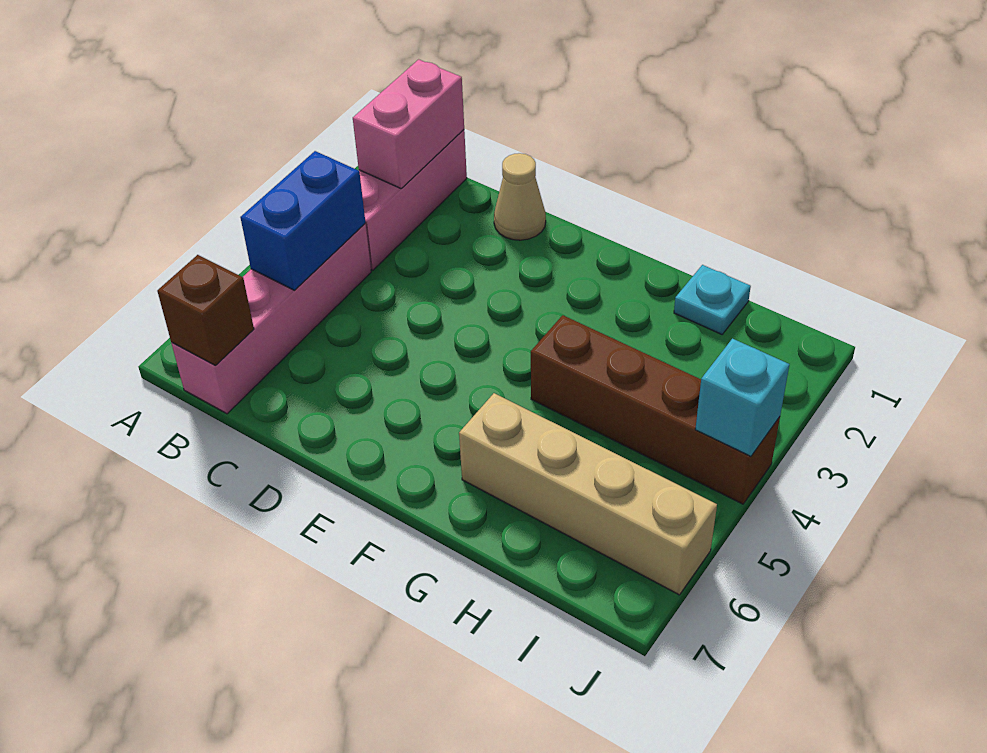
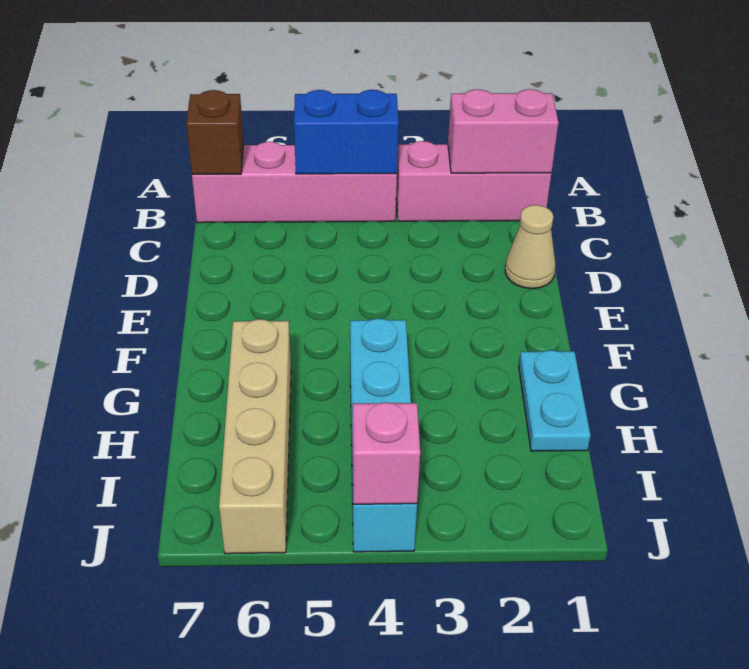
brown 1x4 brick [531,315,780,504] -> cyan 1x4 brick [350,318,417,552]
cyan 1x1 plate [674,265,751,334] -> cyan 1x2 plate [519,350,591,451]
cyan 1x1 brick [695,339,789,456] -> pink 1x1 brick [353,402,420,504]

